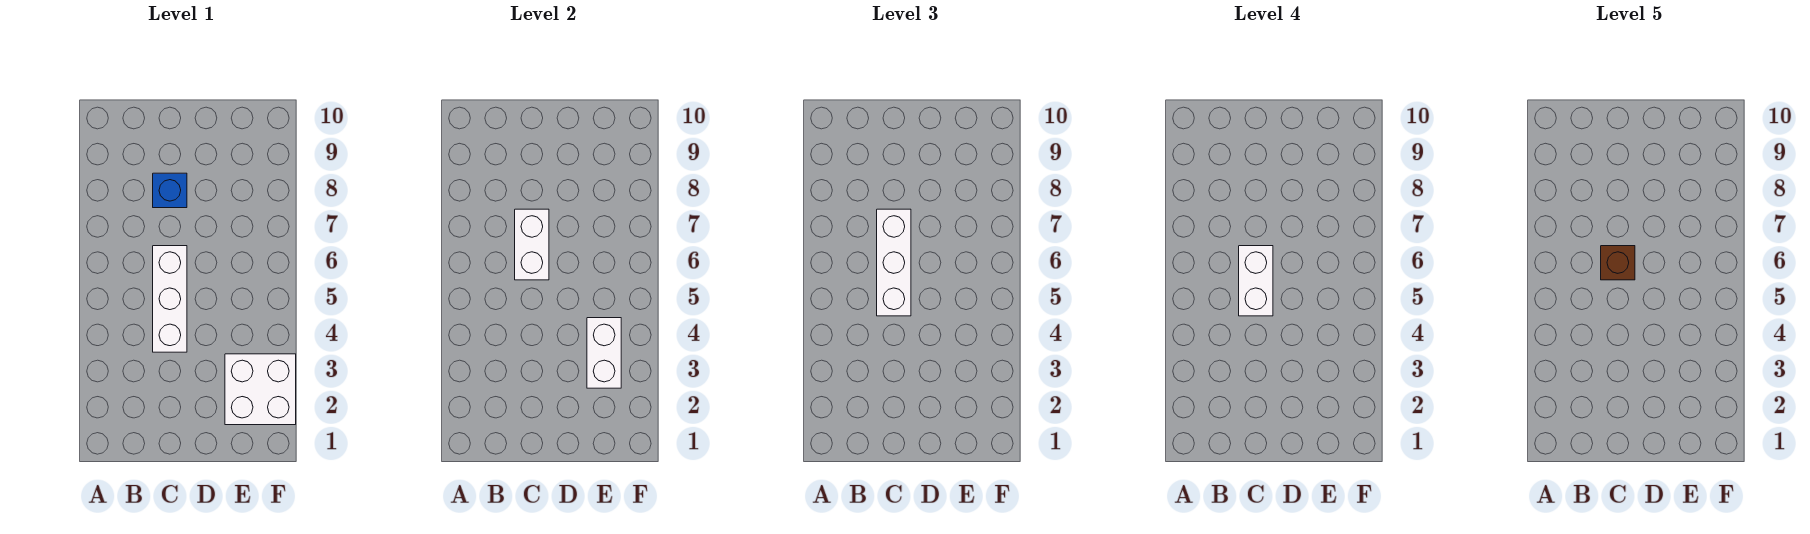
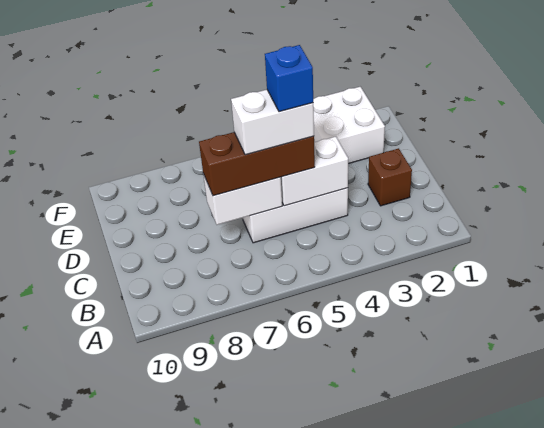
white 1x3 brick [877,209,911,316] -> brown 1x3 brick [199,132,315,196]
brown 1x1 brick [1601,246,1635,280] -> brown 1x1 brick moved to [368,148,412,206]
blue 1x1 brick [153,173,187,208] -> blue 1x1 brick moved to [265,45,313,112]
white 1x2 brick [587,318,621,388] -> white 1x2 brick moved to [281,136,348,206]

